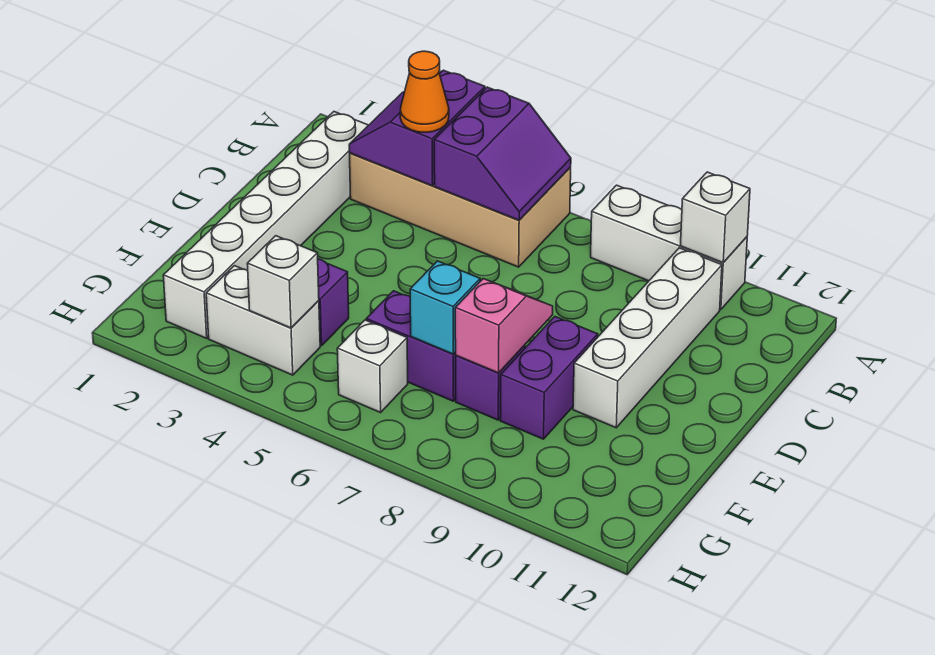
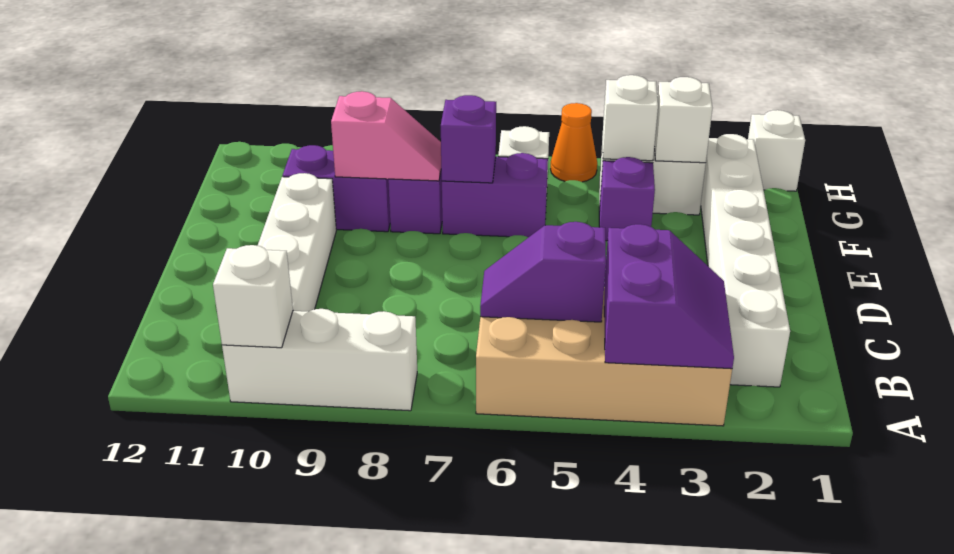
purple 2x2 slope [434,87,571,220] -> purple 1x2 slope [480,222,606,322]
orange 1x1 cone [400,51,449,132] -> orange 1x1 cone moved to [551,103,597,182]
pink 1x2 slope [455,279,553,373] -> pink 1x2 slope turned to [331,91,441,181]
purple 1x2 brick [500,317,598,439] -> purple 1x2 brick turned to [282,145,390,232]
cyan 1x1 brick [410,261,480,354] -> purple 1x1 brick [441,95,496,183]
none -> white 1x1 brick [654,77,712,163]
none -> white 1x1 brick [748,110,805,191]

